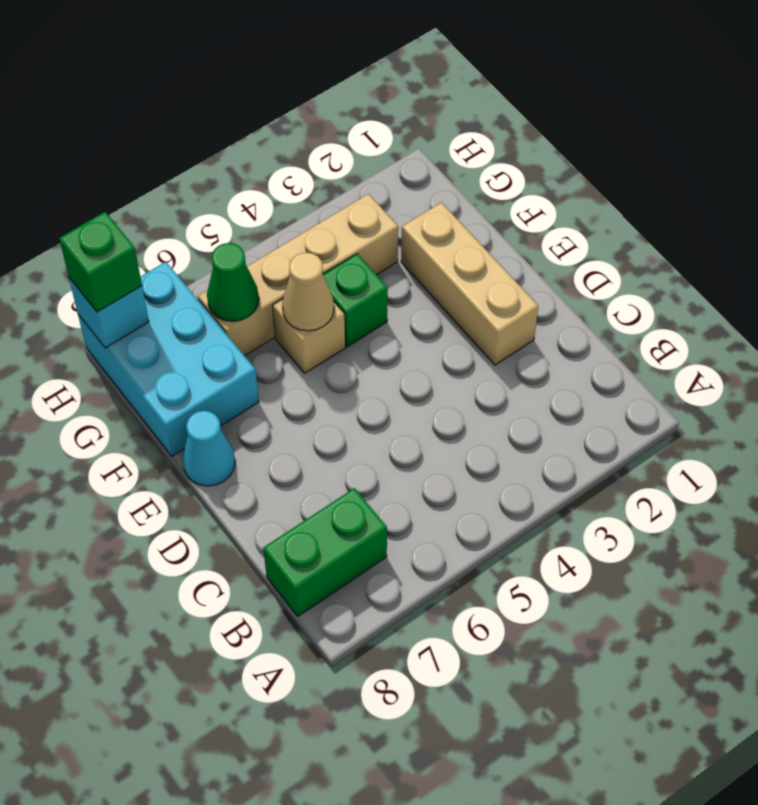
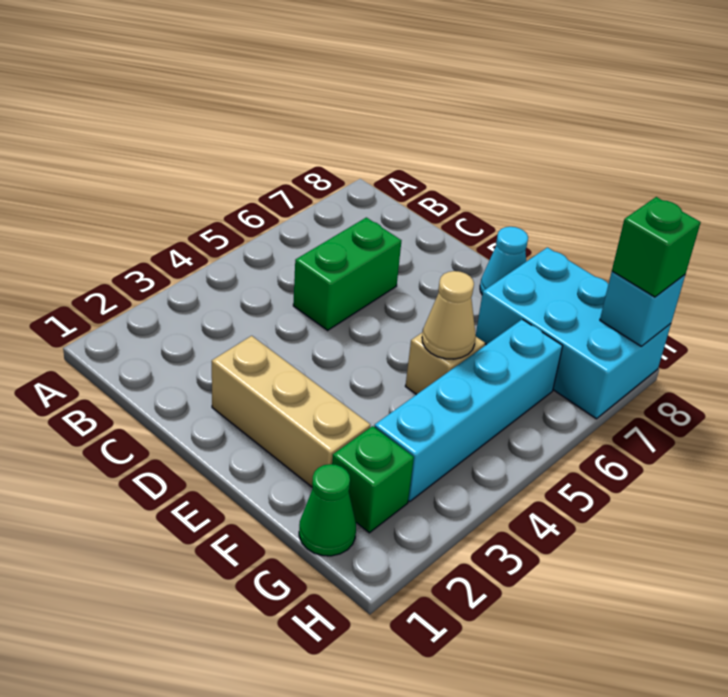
green 1x2 brick [263,488,387,616] -> green 1x2 brick moved to [293,217,401,330]
green 1x1 brick [323,254,388,347] -> green 1x1 brick moved to [332,426,414,533]
tan 1x4 brick [198,194,398,356] -> cyan 1x4 brick [374,319,562,502]
green 1x1 cone [207,243,259,321] -> green 1x1 cone moved to [299,464,356,556]

